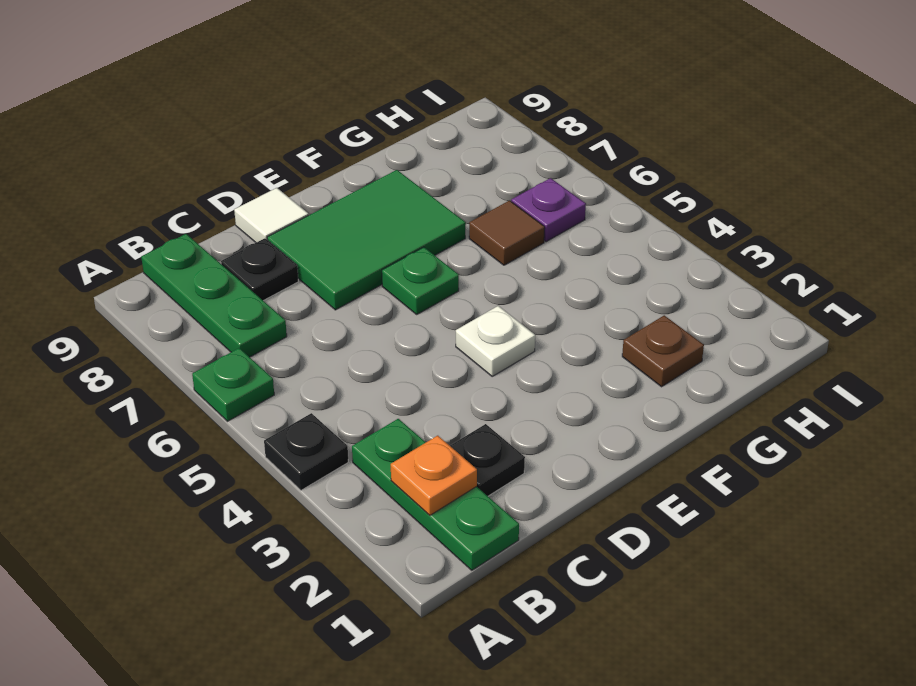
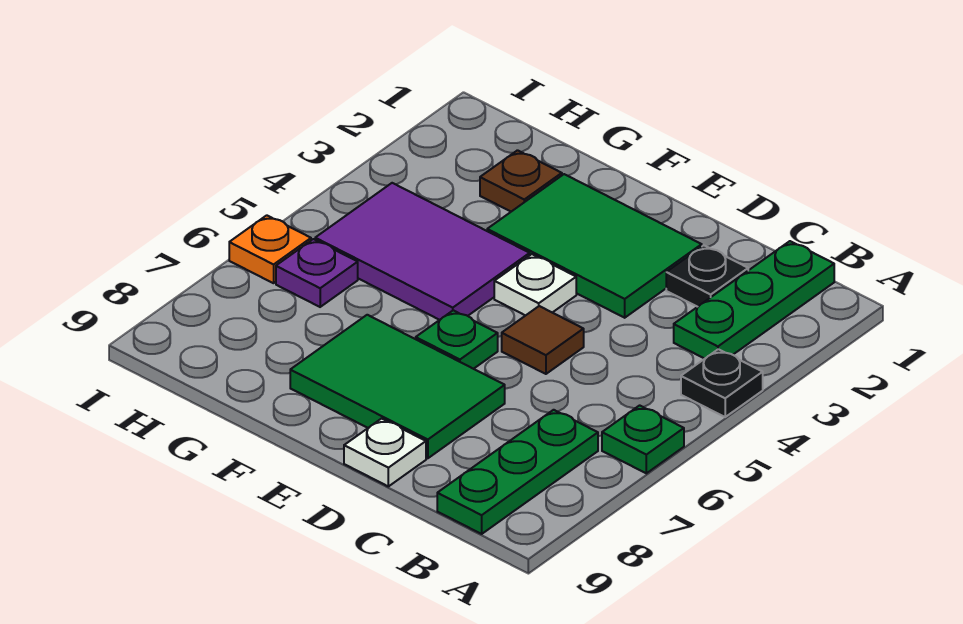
orange 1x1 plate [391,436,477,515] -> orange 1x1 plate moved to [229,215,311,283]
black 1x1 plate [221,238,298,301] -> none
none -> green 2x3 tile [487,174,702,318]
white 1x1 tile [234,188,309,243] -> white 1x1 plate [344,419,426,486]
none -> purple 2x3 tile [315,183,530,320]
brown 1x1 tile [469,201,545,265] -> brown 1x1 tile moved to [502,306,584,374]

